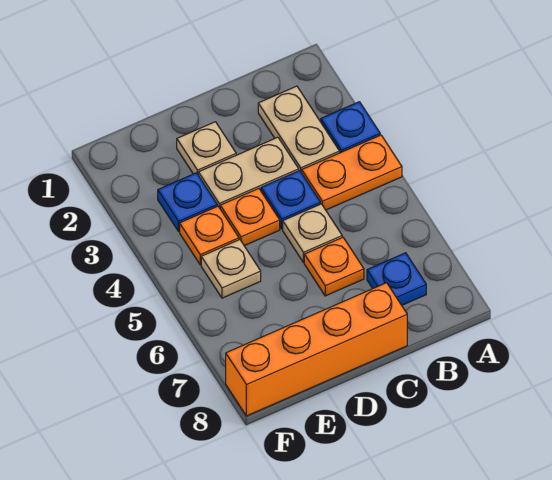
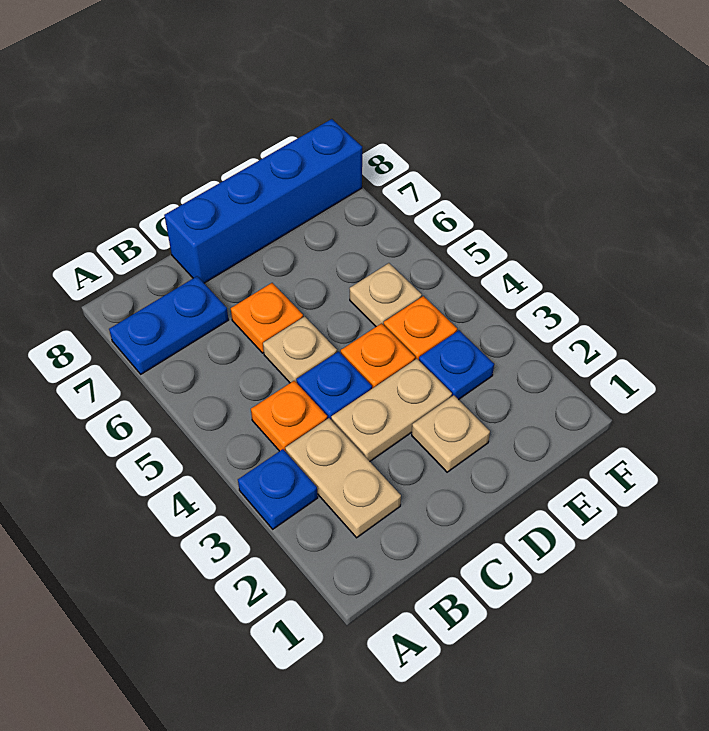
orange 1x2 plate [302,135,402,210] -> orange 1x1 plate [251,381,327,452]
blue 1x1 plate [367,253,426,305] -> blue 1x2 plate [109,276,228,374]
orange 1x4 brick [226,283,407,416] -> blue 1x4 brick [164,119,362,283]

